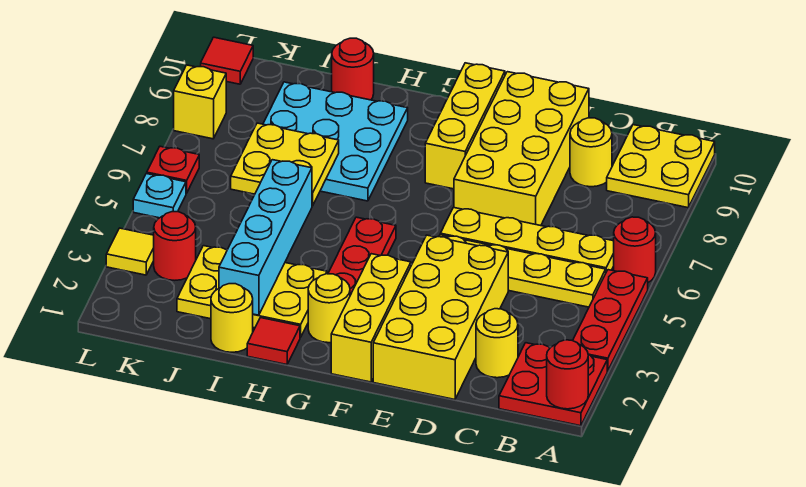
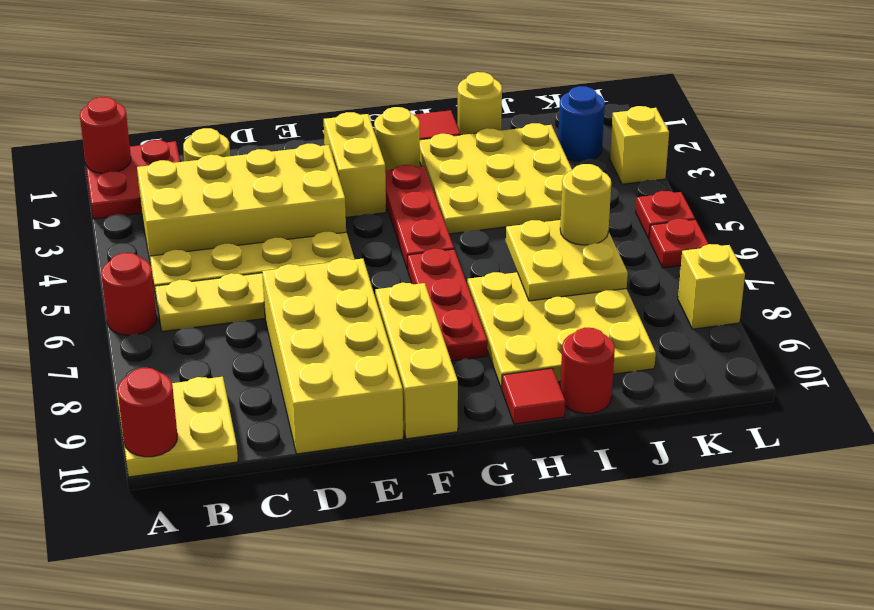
red 1x3 plate [573,270,648,371] -> red 1x3 plate moved to [407,249,487,361]
yellow 1x1 round brick [570,118,612,187] -> yellow 1x1 round brick moved to [560,164,611,245]
yellow 2x4 brick [373,235,508,400] -> yellow 2x4 brick turned to [137,144,346,265]
yellow 1x3 brick [331,254,411,382] -> yellow 1x2 brick [324,112,386,217]
yellow 2x3 plate [177,246,327,337] -> yellow 3x3 plate [420,123,572,234]
cyan 3x3 plate [263,82,408,201] -> yellow 3x3 plate [467,272,656,389]
cyan 1x4 brick [219,160,312,315] -> none
none -> blue 1x1 round brick [558,86,605,161]
red 1x1 round brick [154,212,196,280] -> red 1x1 round brick moved to [118,368,177,457]
yellow 1x1 tile [106,228,154,275] -> yellow 1x1 brick [610,106,669,184]
cyan 1x1 plate [133,174,186,218] -> red 1x1 plate [636,191,695,239]
red 1x1 tile [201,37,253,84] -> red 1x1 tile moved to [502,368,565,424]

